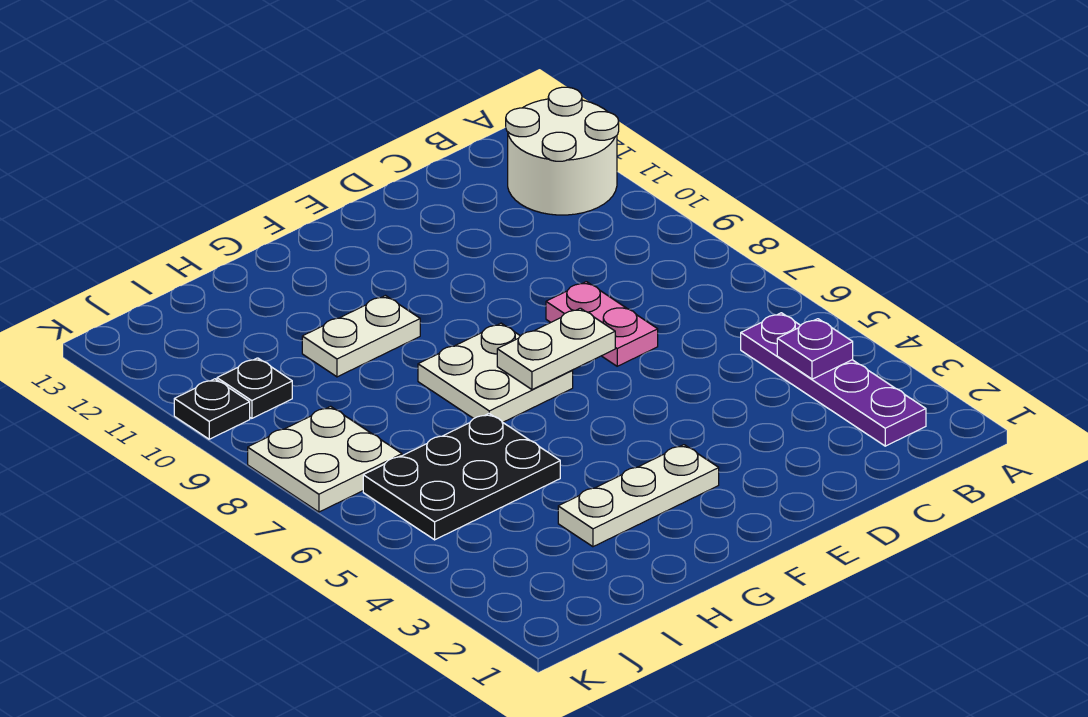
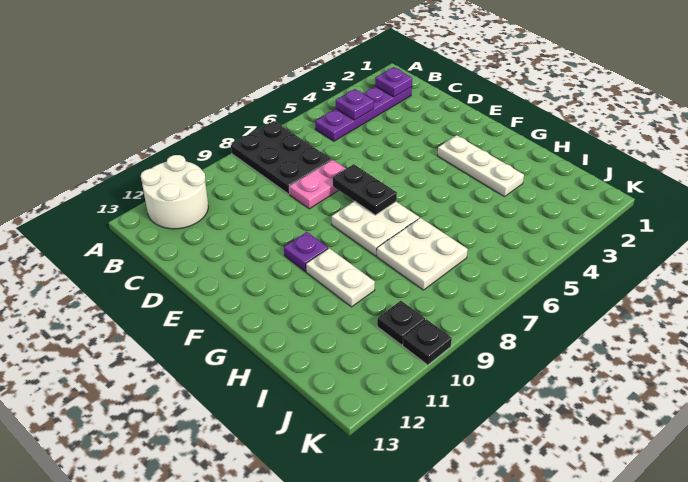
none -> purple 1x1 plate [375,67,412,97]
white 1x2 plate [497,308,615,390] -> black 1x2 plate [333,164,397,215]
none -> purple 1x1 plate [284,232,328,271]
black 2x3 plate [363,414,560,540] -> black 2x3 plate moved to [231,121,332,194]
white 2x2 plate [248,406,402,512] -> white 2x2 plate moved to [377,218,468,290]

